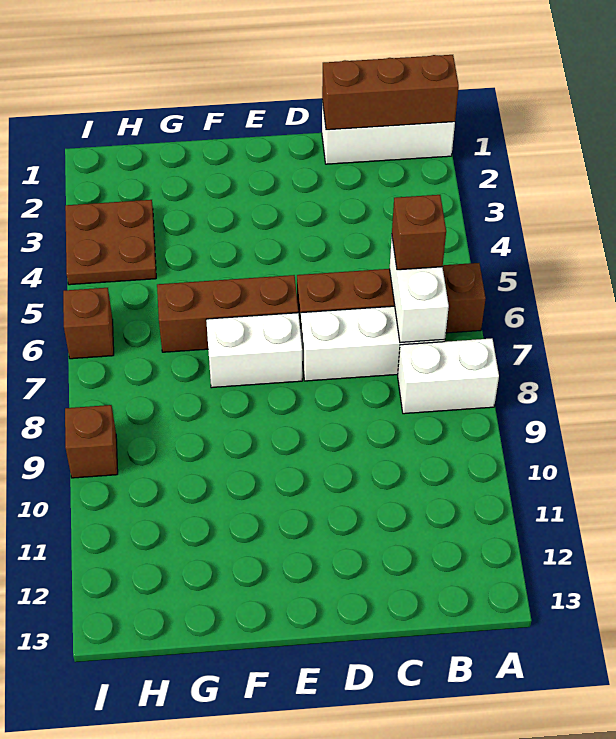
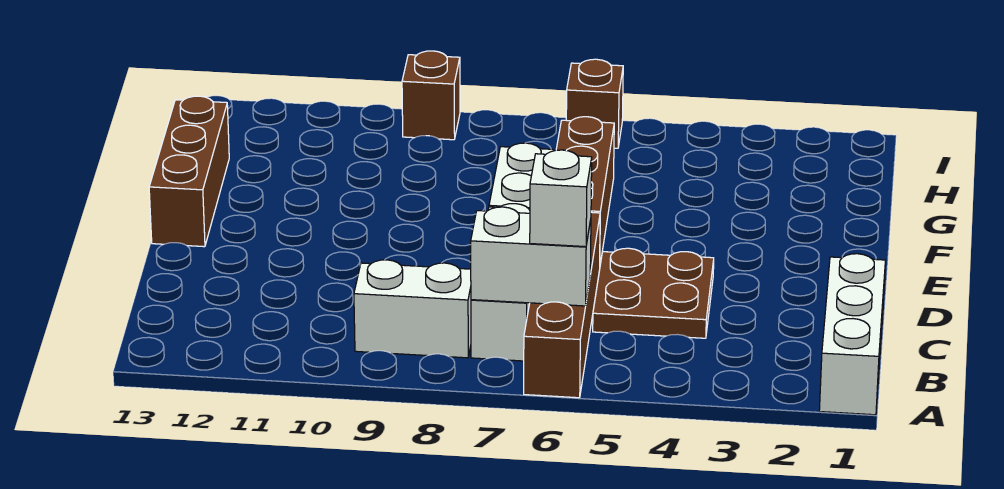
brown 1x3 brick [322,55,459,130] -> brown 1x3 brick moved to [149,96,229,247]
white 1x2 brick [398,338,499,414] -> white 1x2 brick turned to [354,260,471,358]
brown 1x1 brick [392,195,446,270] -> white 1x1 brick [530,150,592,247]
brown 2x2 plate [65,200,156,285] -> brown 2x2 plate moved to [593,248,714,338]

